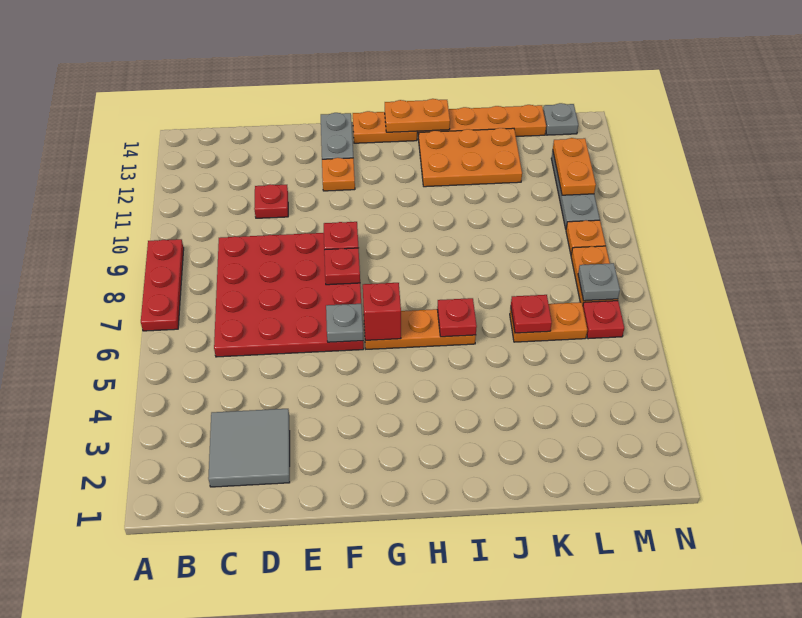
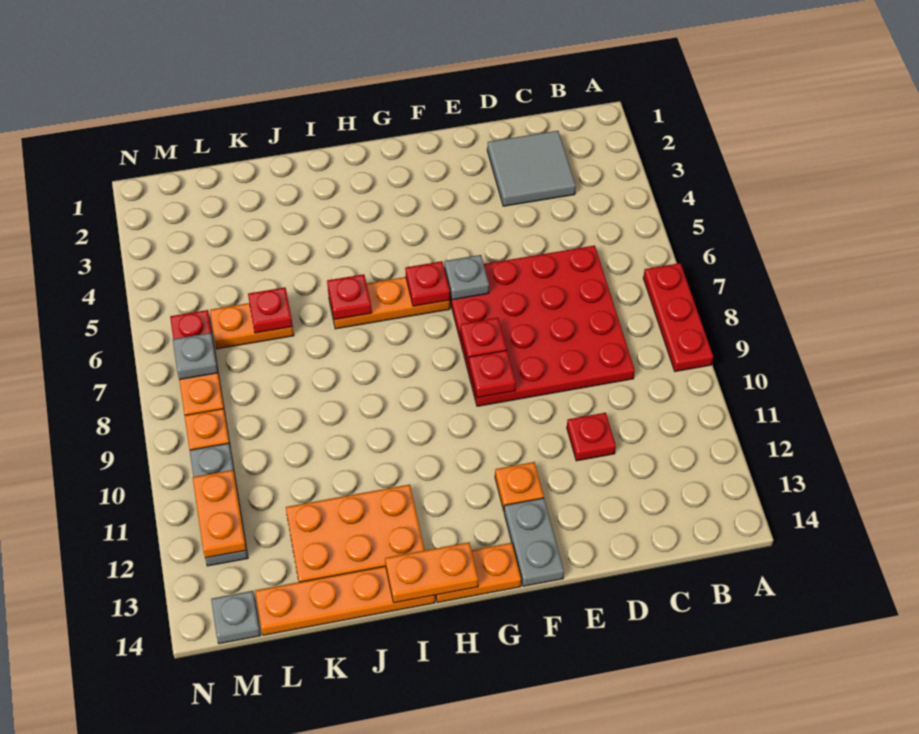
red 1x1 brick [363,283,401,340] -> red 1x1 plate [405,261,450,306]

